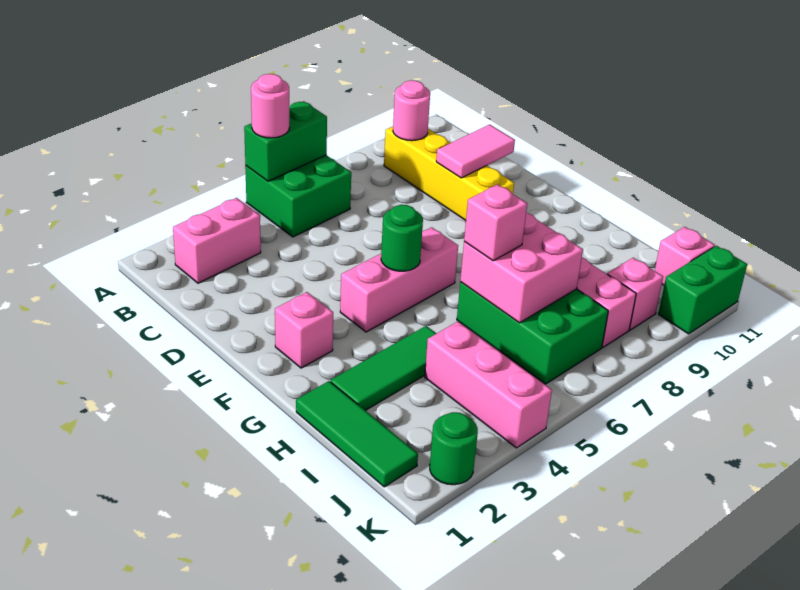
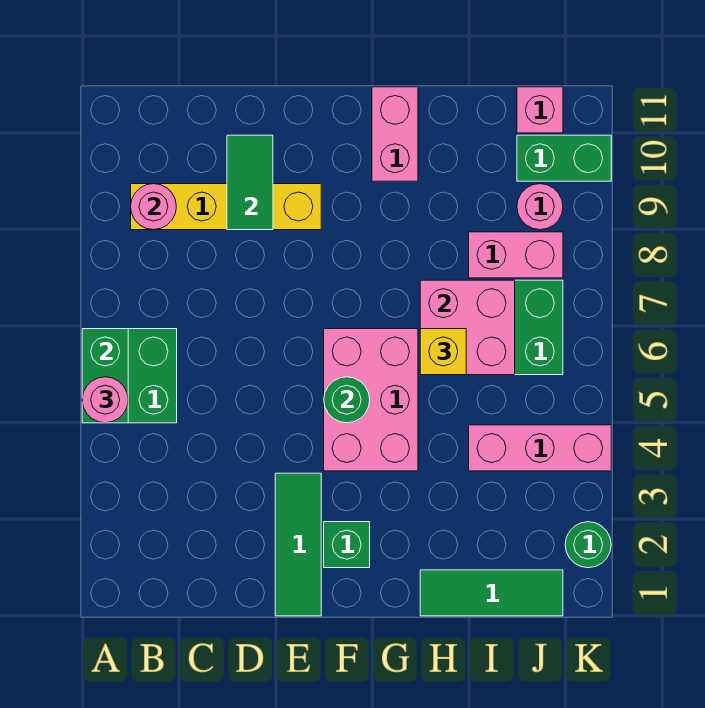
pink 1x2 brick [173,198,261,283] -> pink 1x2 brick moved to [372,87,418,181]
pink 1x2 tile [436,125,515,178] -> green 1x2 tile [227,135,273,230]
pink 1x1 brick [275,292,333,368] -> green 1x1 brick [324,522,370,568]
pink 1x3 brick [340,227,458,332] -> pink 2x3 brick [324,329,418,471]
green 1x3 tile [331,326,437,411] -> green 1x3 tile moved to [275,473,321,616]
pink 1x1 brick [464,184,527,261] -> yellow 1x1 brick [420,329,466,375]
pink 1x1 brick [607,258,663,330] -> pink 1x1 round brick [517,184,563,230]
green 1x2 brick [658,246,747,334] -> green 1x2 brick turned to [517,135,611,181]

